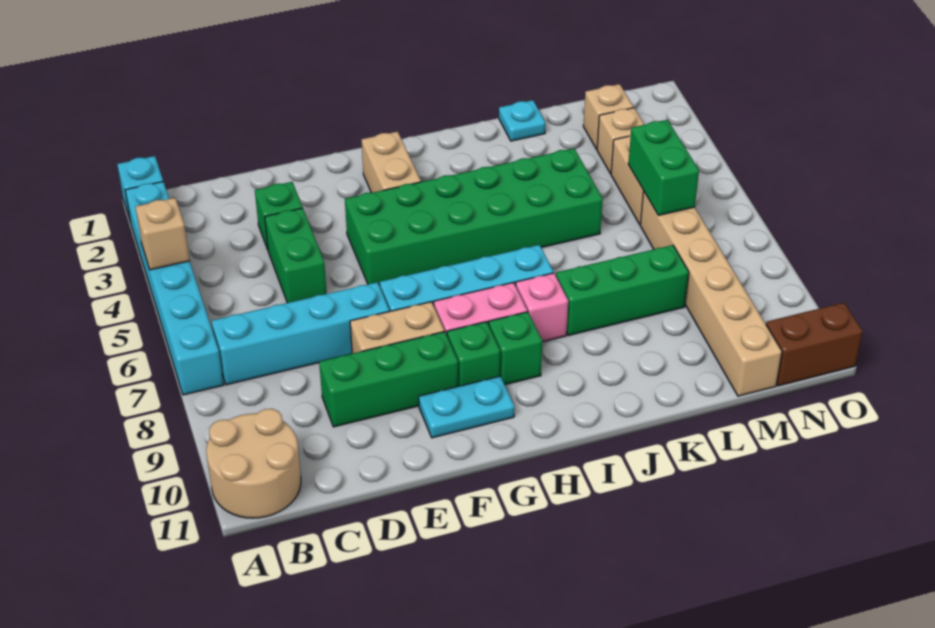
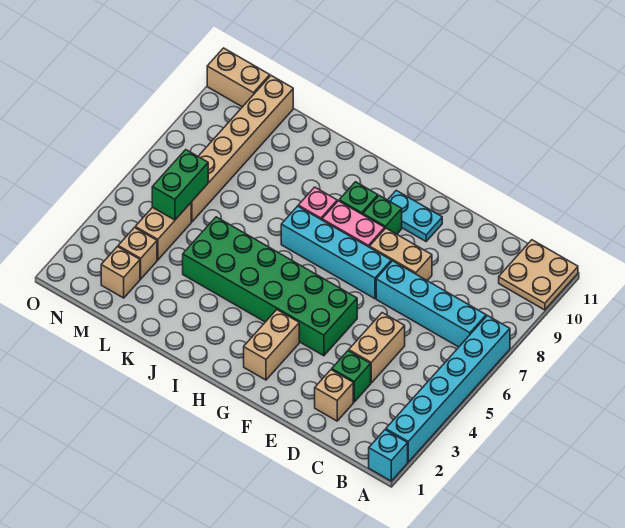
tan 1x1 brick [135,198,190,270] -> tan 1x1 brick moved to [315,370,353,421]
tan 2x2 round brick [206,409,301,518] -> tan 2x2 plate [499,240,578,310]
green 1x2 brick [265,208,327,303] -> tan 1x2 brick [349,313,405,383]
green 1x3 brick [319,332,458,427] -> none
green 1x3 brick [556,245,689,335] -> none
cyan 1x1 plate [499,100,546,141] -> none
brown 1x2 brick [766,303,863,386] -> tan 1x2 brick [207,48,270,107]

